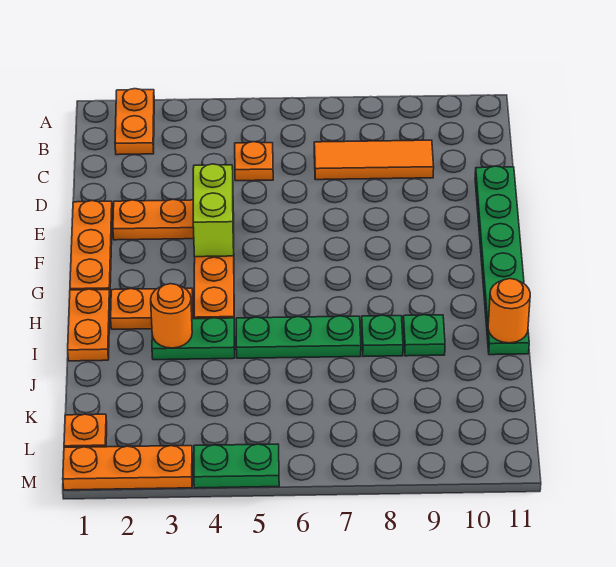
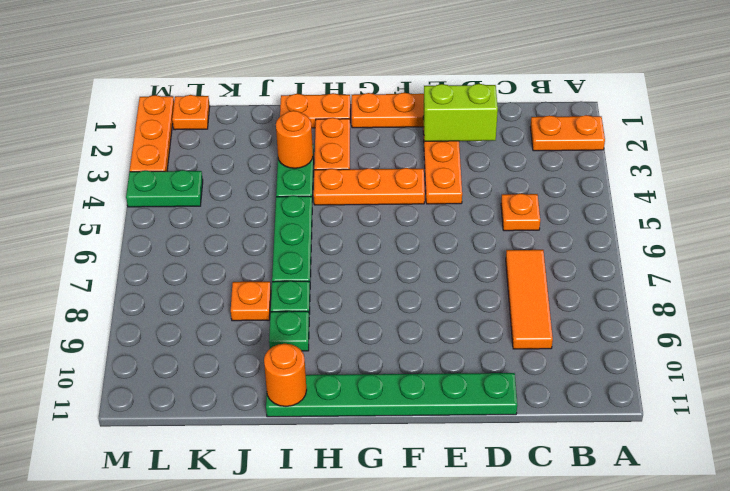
lime 1x2 brick [193,164,234,257] -> lime 1x2 brick moved to [423,84,498,141]
none -> orange 1x1 plate [231,282,271,321]
green 1x2 plate [194,444,279,488] -> green 1x2 plate turned to [126,170,203,207]

